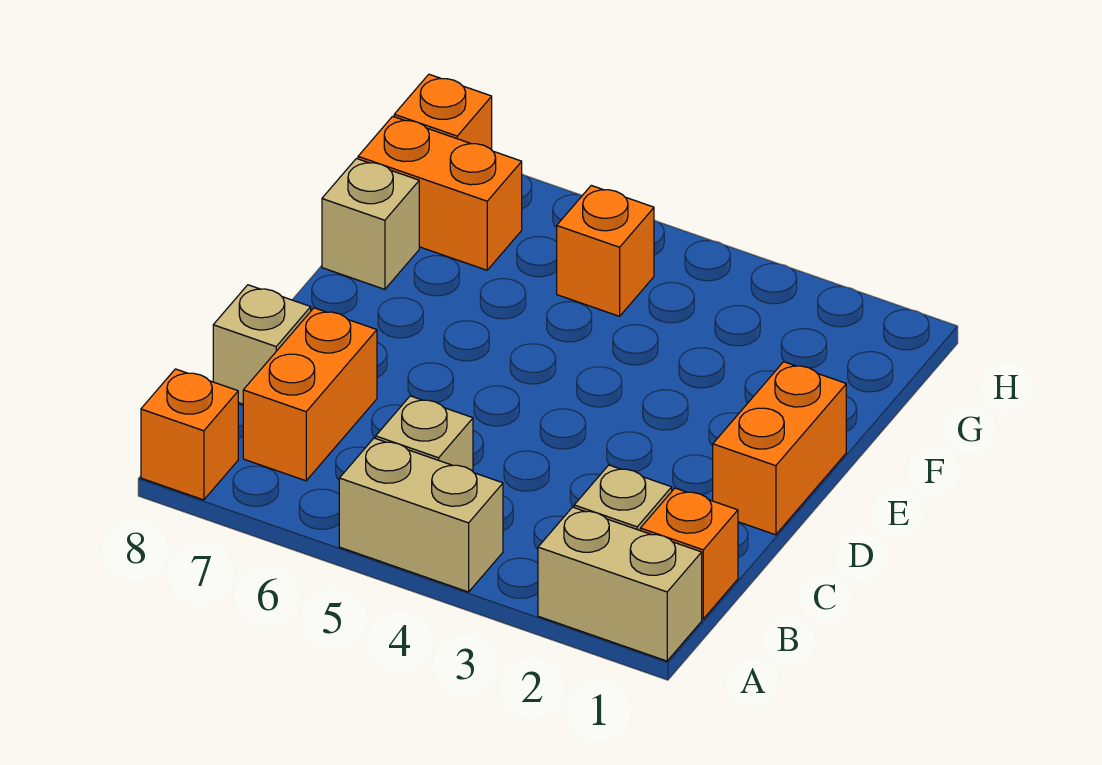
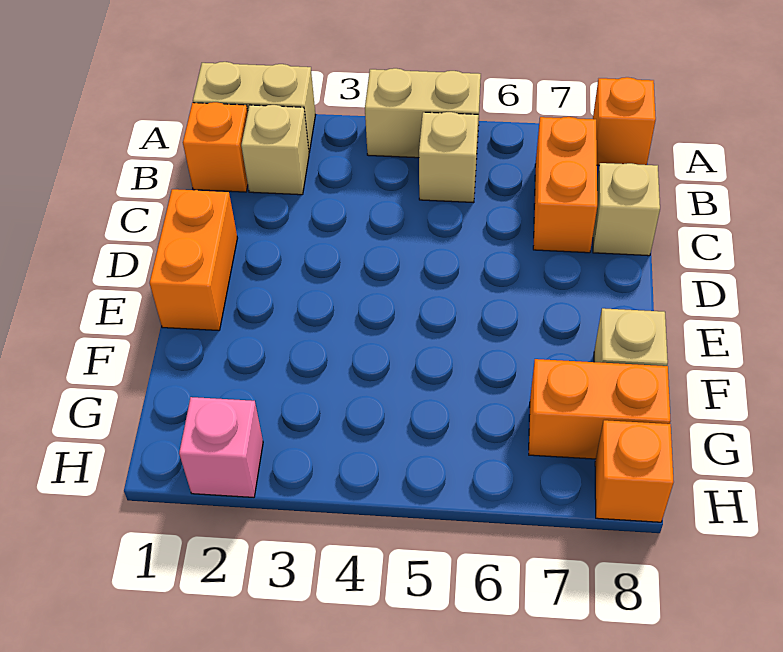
orange 1x1 brick [557,185,654,316] -> none
none -> pink 1x1 brick [179,397,263,497]

